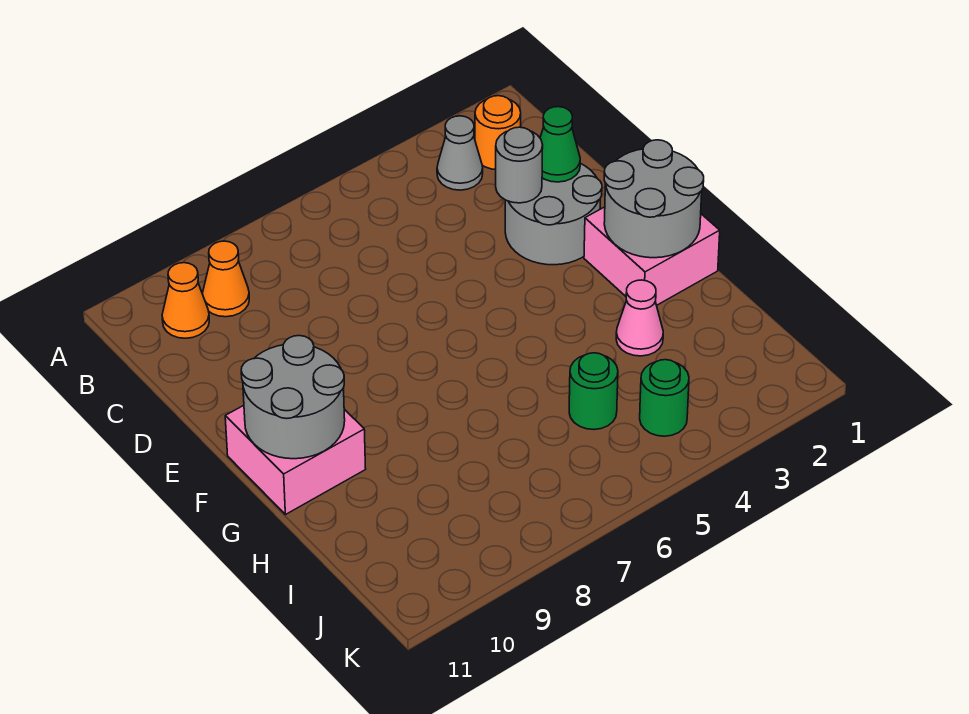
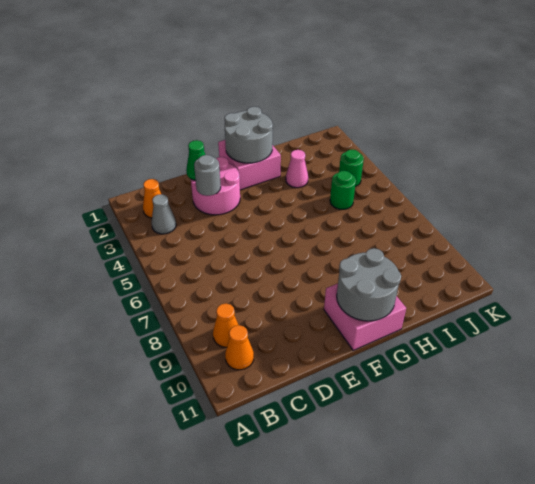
orange 1x1 round brick [475,96,521,169] -> orange 1x1 cone [143,179,162,218]
grey 2x2 round brick [505,163,602,265] -> pink 2x2 round brick [191,157,240,215]

